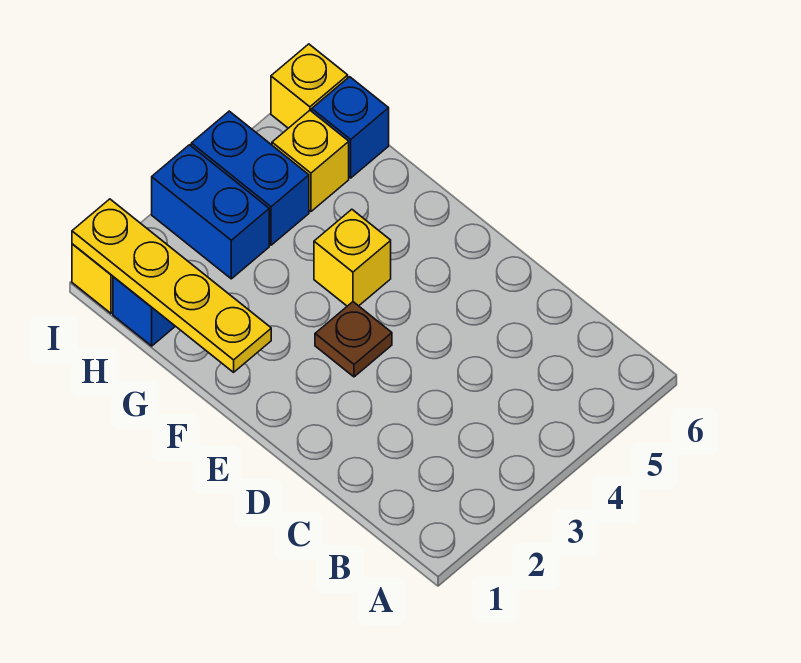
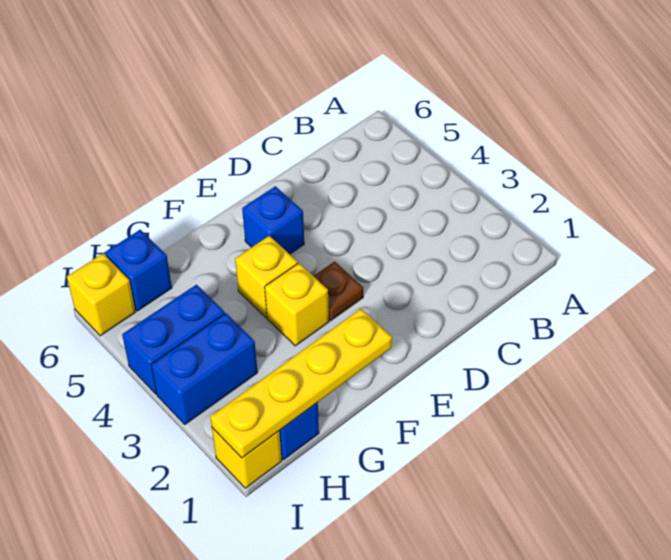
none -> blue 1x1 brick [242,186,304,254]
yellow 1x1 brick [272,110,349,212] -> yellow 1x1 brick moved to [265,263,329,346]

